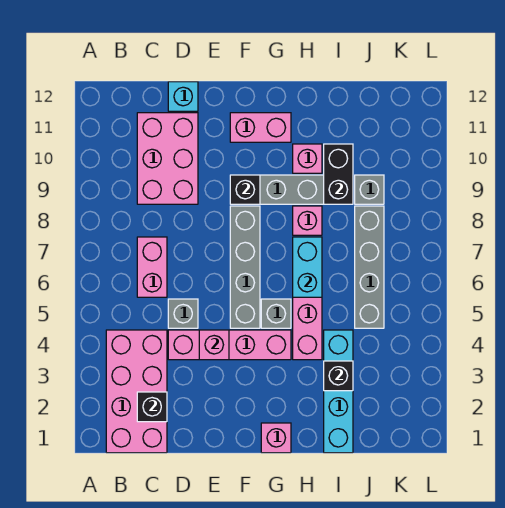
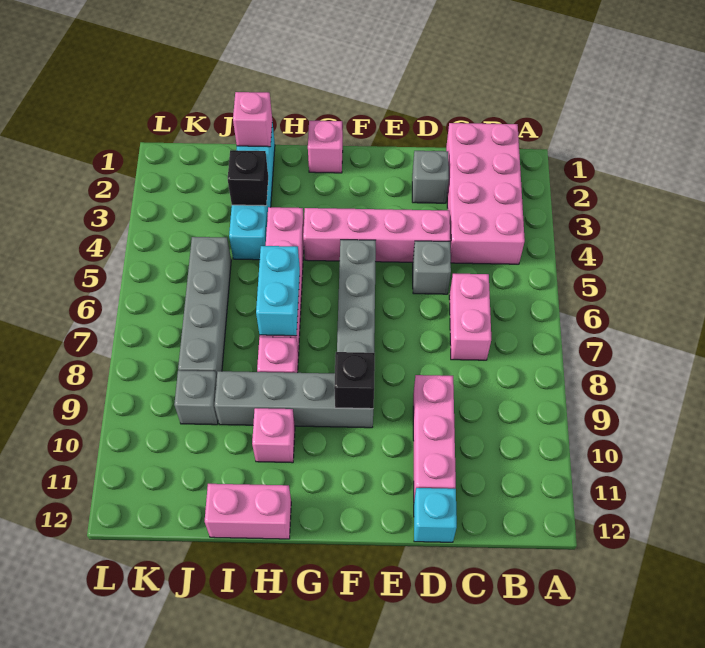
black 1x1 brick [137,392,167,422] -> none
pink 2x3 brick [137,113,198,204] -> pink 1x3 brick [413,375,456,499]
pink 1x1 brick [199,330,229,360] -> pink 1x1 brick moved to [233,92,272,147]
pink 1x2 brick [230,113,291,142] -> pink 1x2 brick moved to [205,484,291,539]
grey 1x1 brick [261,299,291,328] -> grey 1x1 brick moved to [412,151,449,203]
black 1x2 brick [324,144,353,204] -> none

